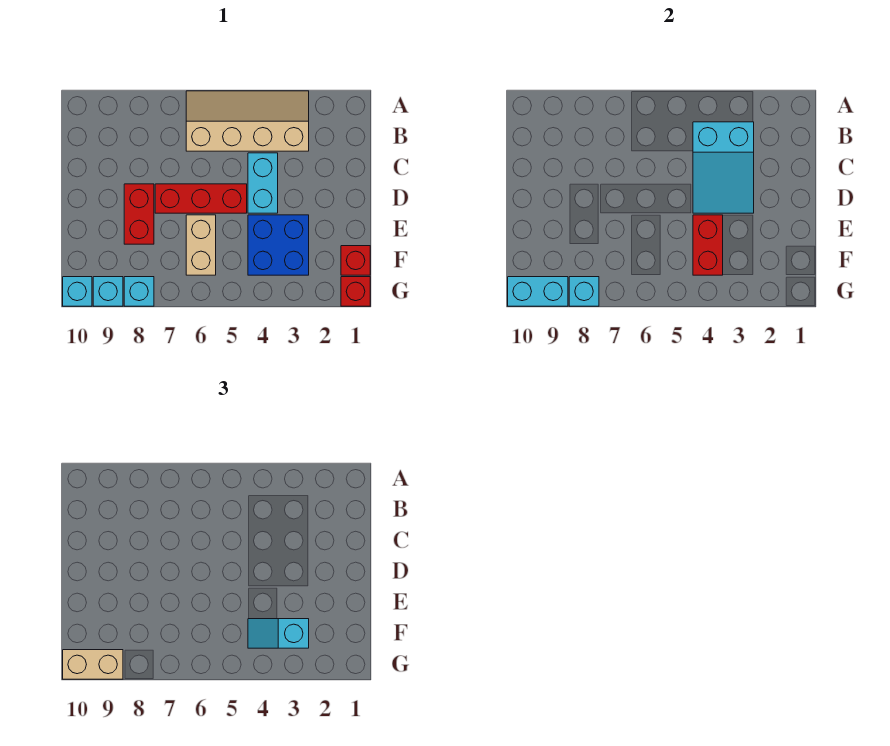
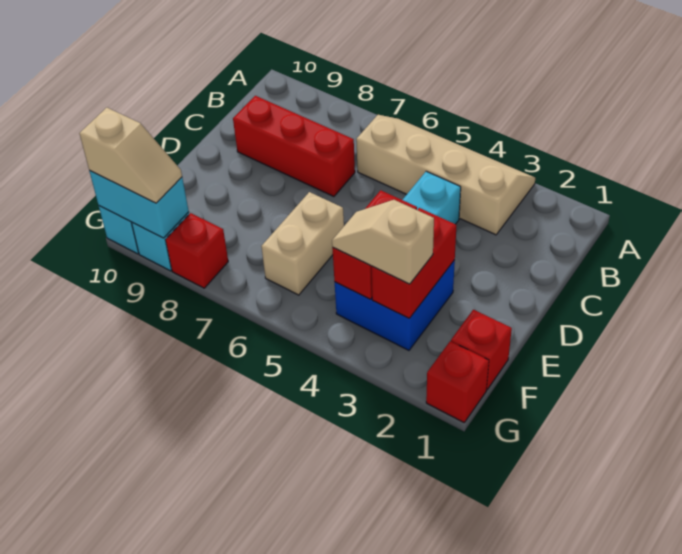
cyan 2x3 slope [693,122,754,213] -> none
red 1x3 brick [155,184,247,213] -> red 1x3 brick moved to [233,96,355,197]
red 1x2 brick [124,184,154,244] -> red 1x2 brick moved to [372,208,456,318]
cyan 1x2 slope [248,619,309,648] -> tan 1x2 slope [332,200,434,284]
cyan 1x1 brick [124,277,154,306] -> red 1x1 brick [166,213,228,288]
cyan 1x1 brick [569,277,599,306] -> none
tan 1x2 brick [63,650,123,679] -> tan 1x2 slope [79,108,182,203]

